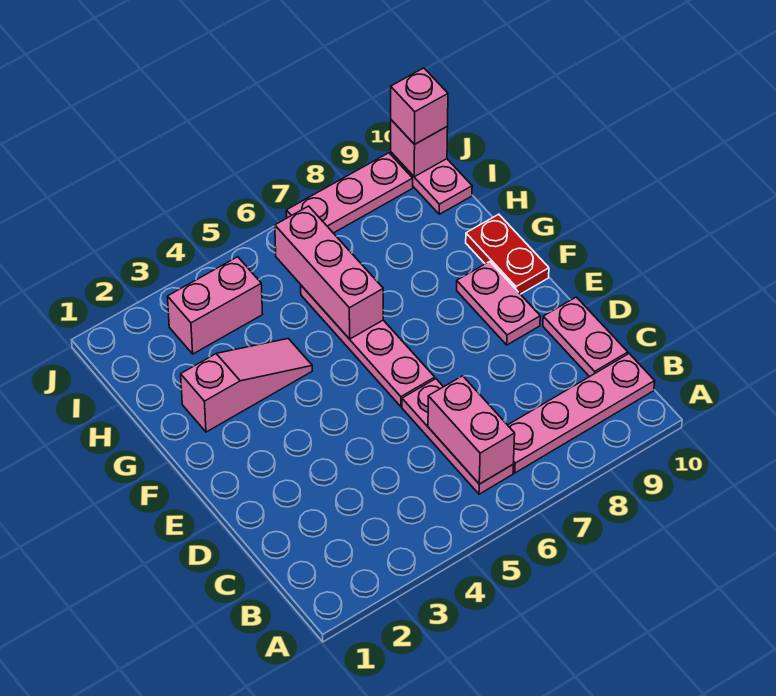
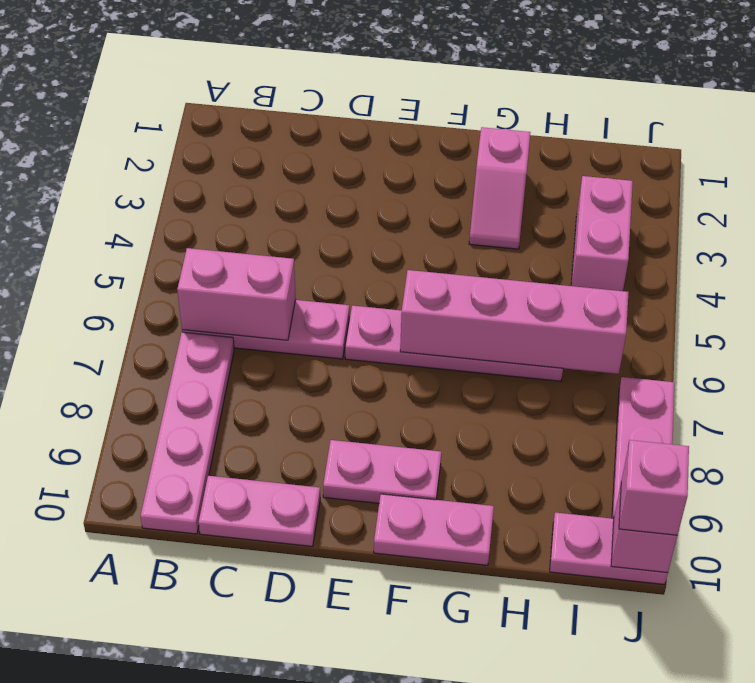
red 1x2 plate [466,214,549,294] -> pink 1x2 plate [374,494,494,565]
pink 1x3 slope [181,339,312,432] -> pink 1x2 slope [469,127,531,249]
pink 1x3 brick [275,206,383,339] -> pink 1x4 brick [400,270,628,374]

